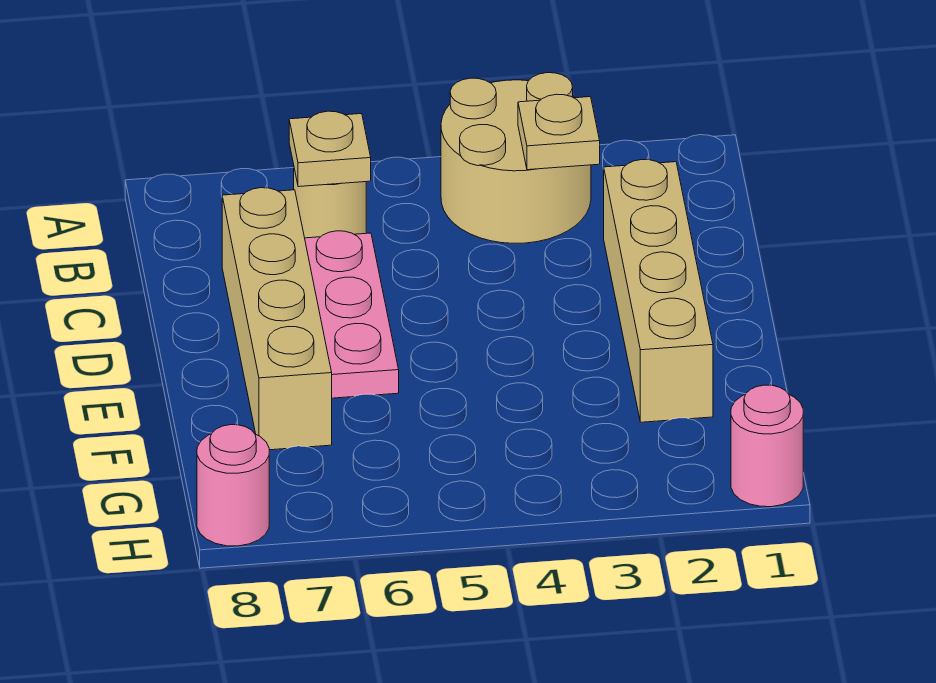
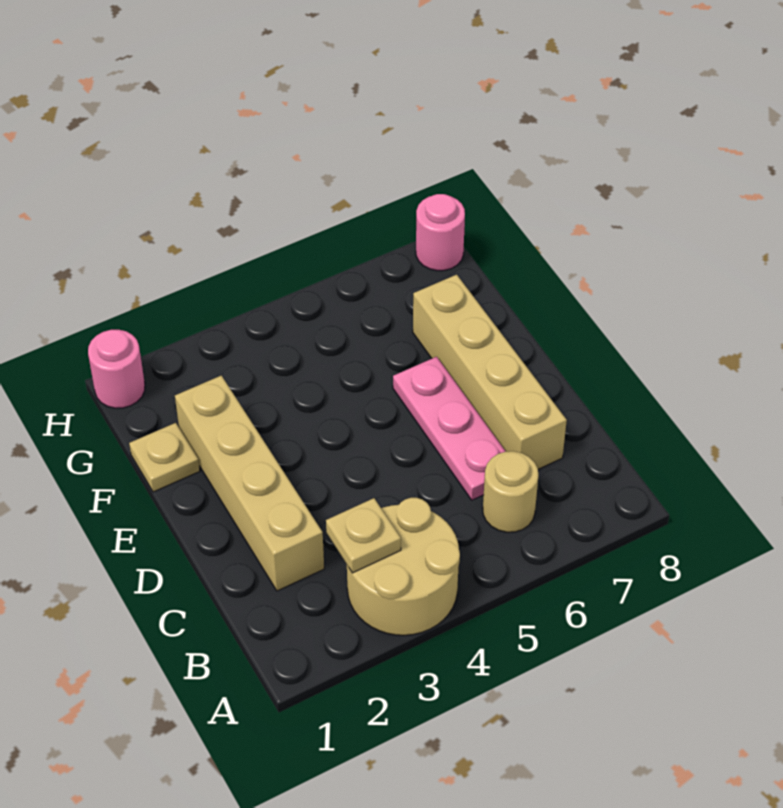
tan 1x1 plate [289,111,371,187] -> tan 1x1 plate moved to [129,423,200,492]

